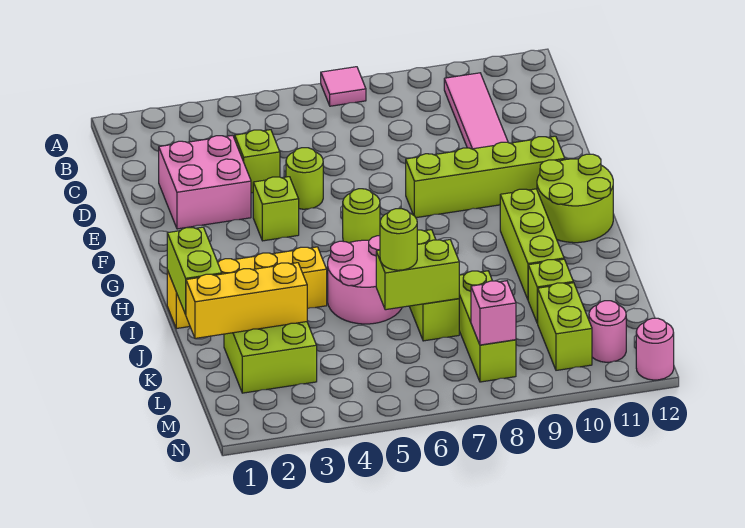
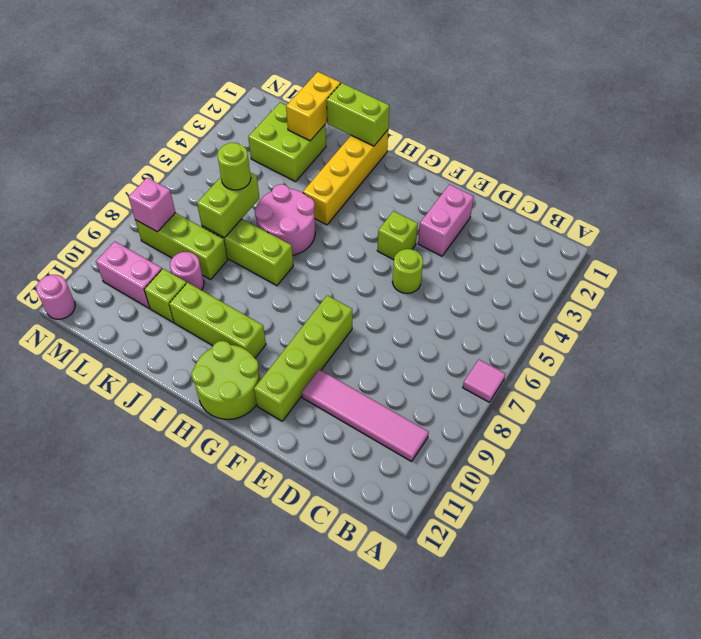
pink 2x2 brick [159,135,251,229] -> pink 1x2 brick [418,184,474,256]
lime 1x1 brick [235,130,280,193] -> none
lime 1x1 round brick [343,189,380,243] -> none
yellow 1x3 brick [186,263,307,338] -> yellow 1x2 brick [286,72,341,141]
lime 1x2 brick [537,283,592,370] -> pink 1x2 brick [96,241,162,308]
pink 1x1 round brick [589,301,626,362] -> pink 1x1 round brick moved to [170,252,204,290]

